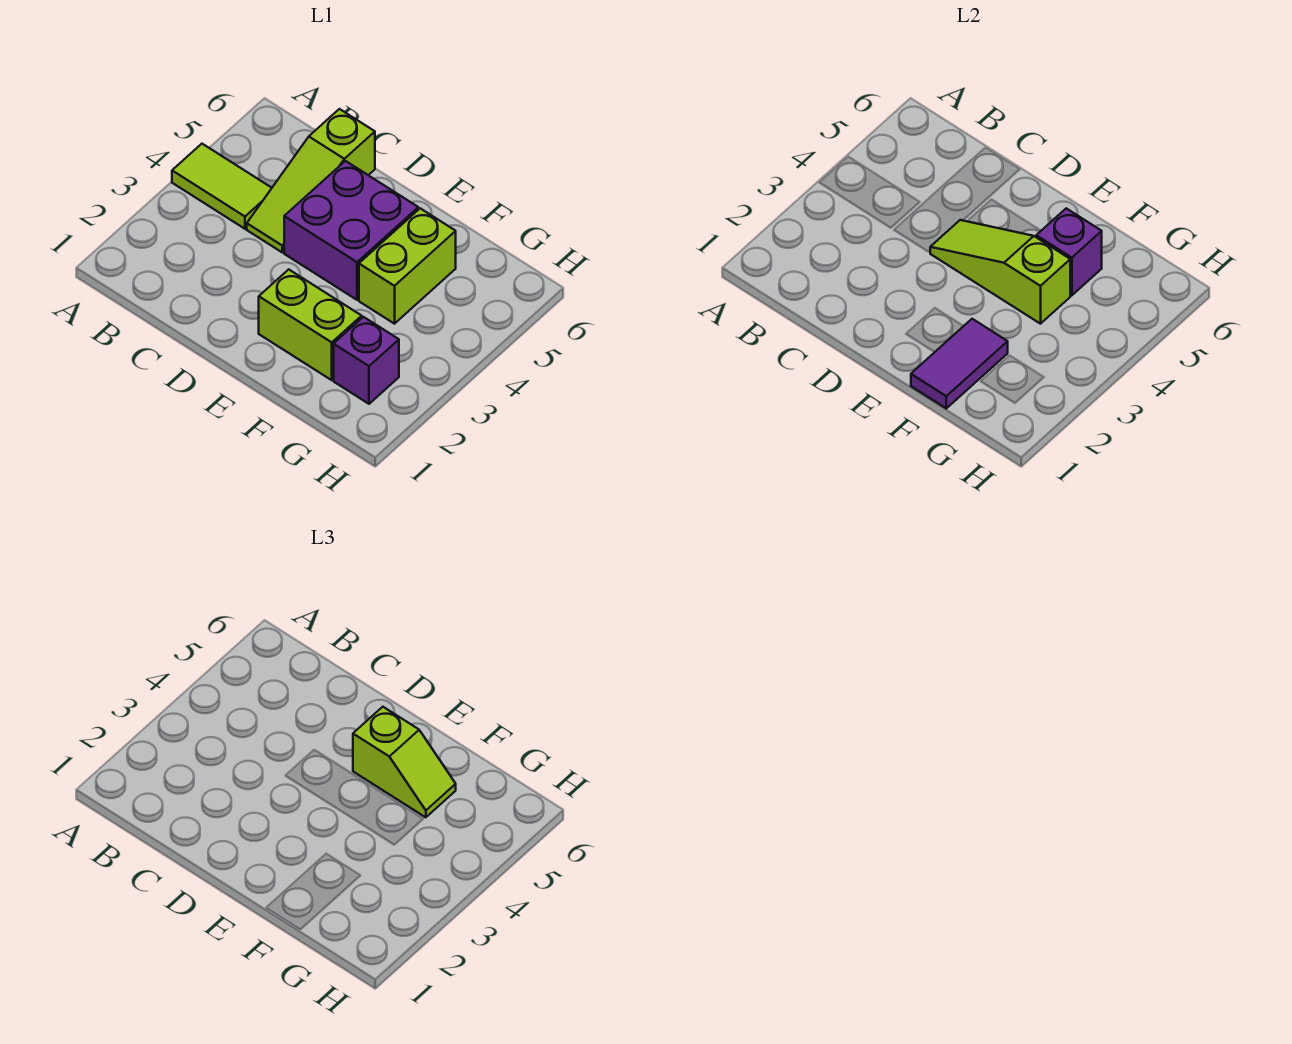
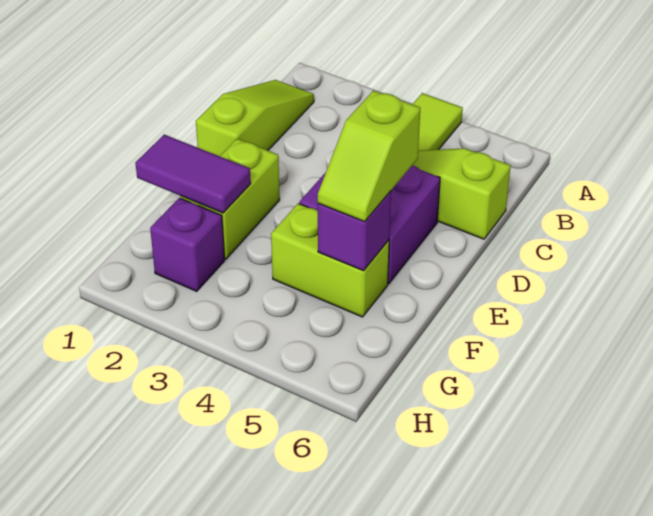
lime 1x3 slope [930,220,1070,324] -> lime 1x3 slope moved to [196,80,314,156]

